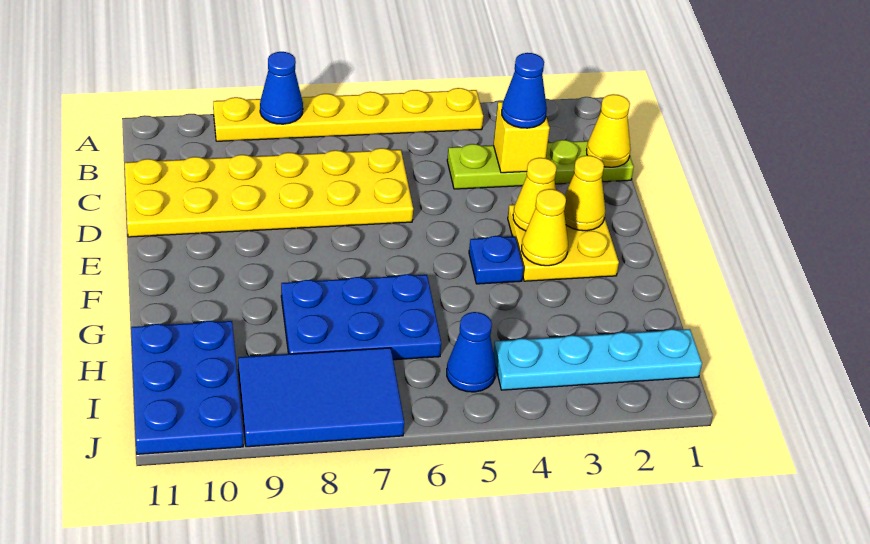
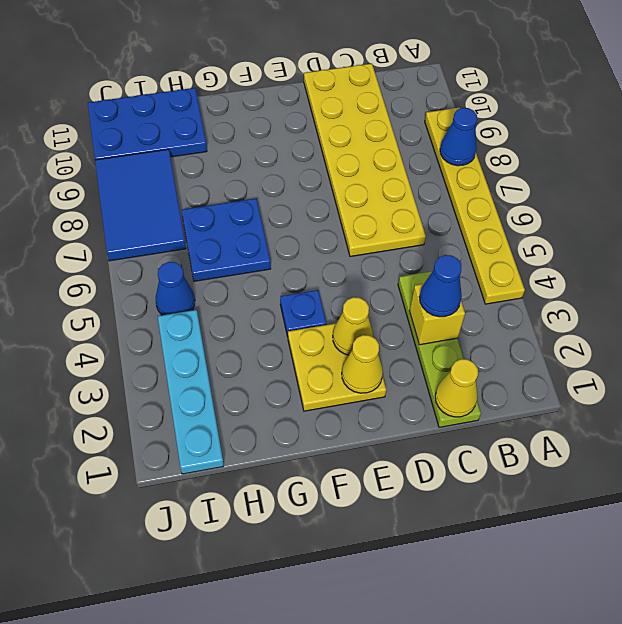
yellow 1x1 cone [522,189,568,266] -> none
blue 2x3 plate [281,274,441,360] -> blue 2x2 plate [182,198,271,281]

